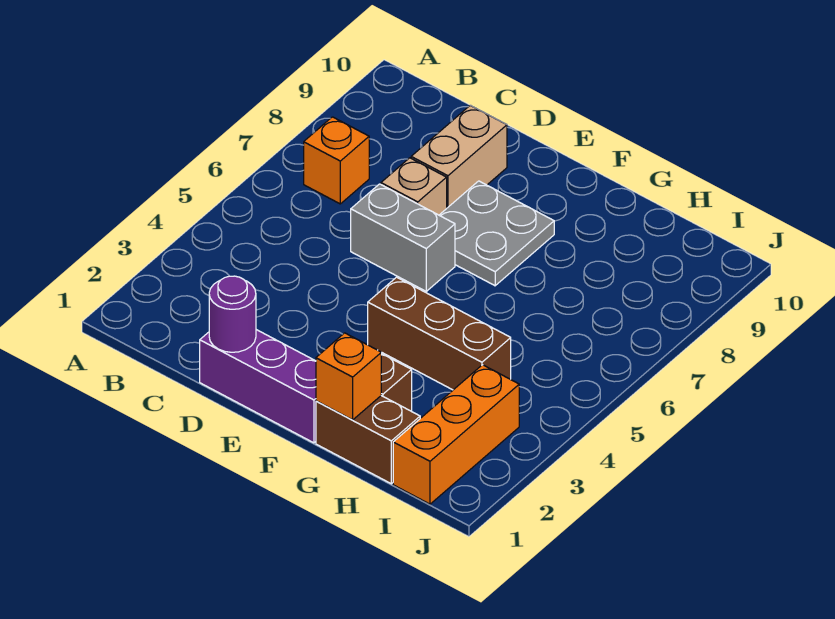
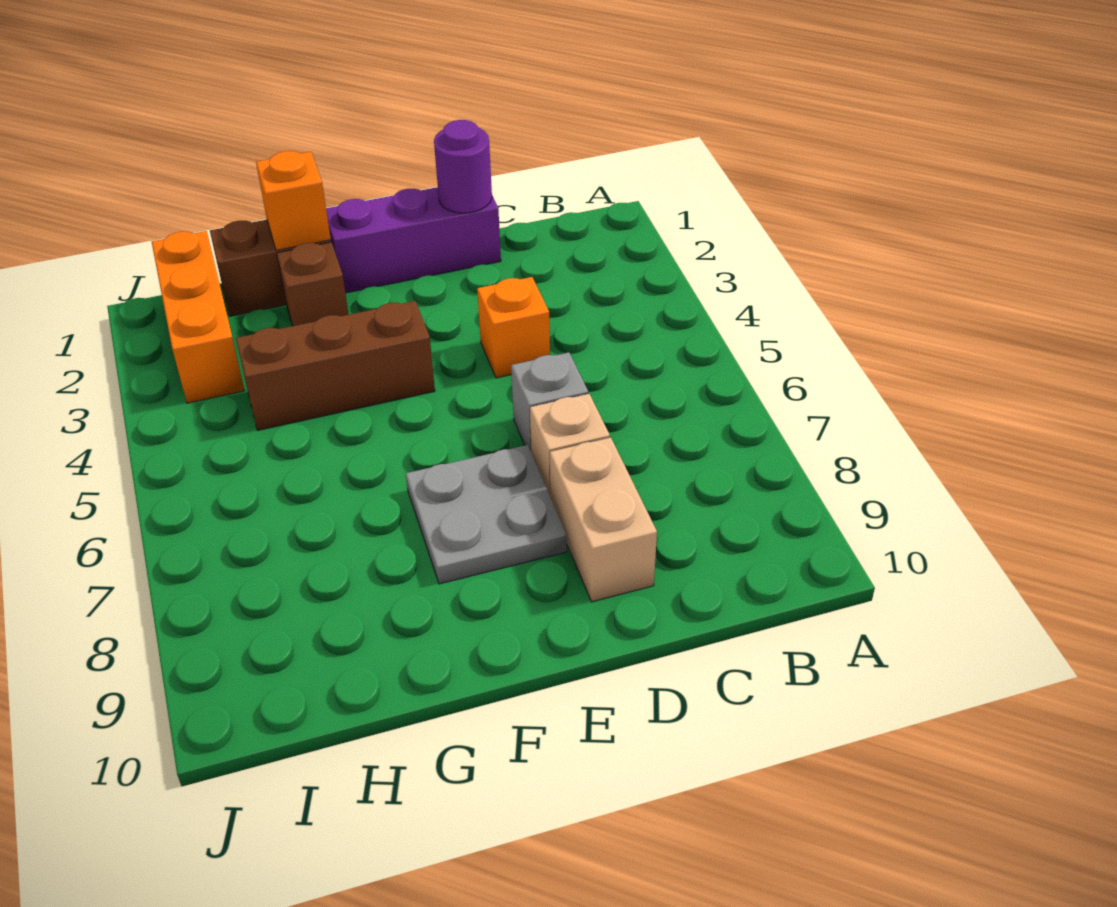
orange 1x1 brick [304,117,369,204] -> orange 1x1 brick moved to [477,277,550,378]
grey 1x2 brick [351,184,455,291] -> grey 1x1 brick [511,352,588,451]

